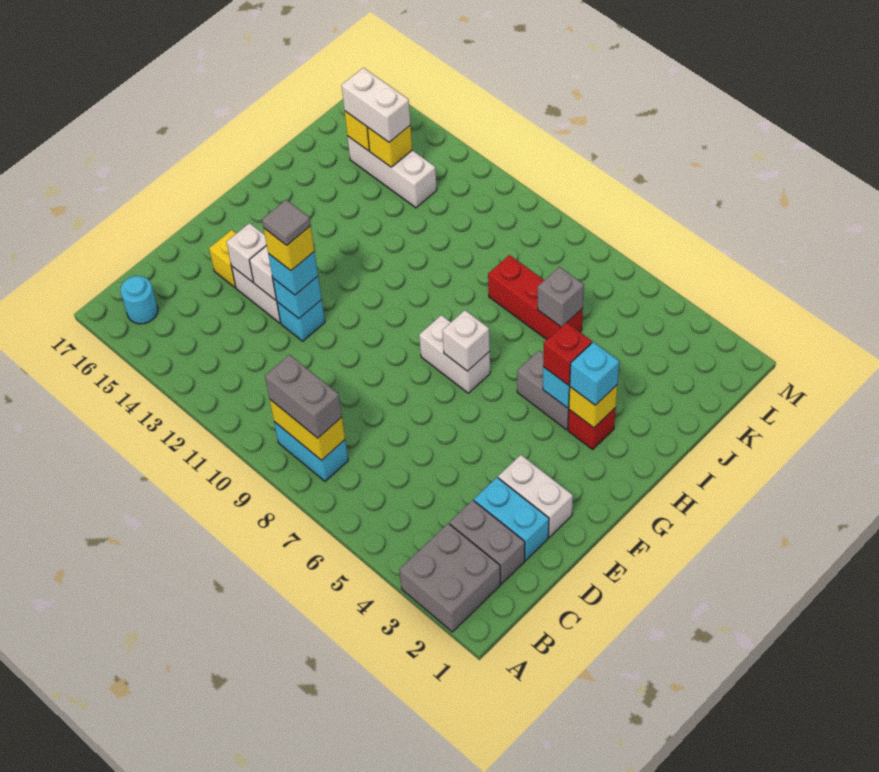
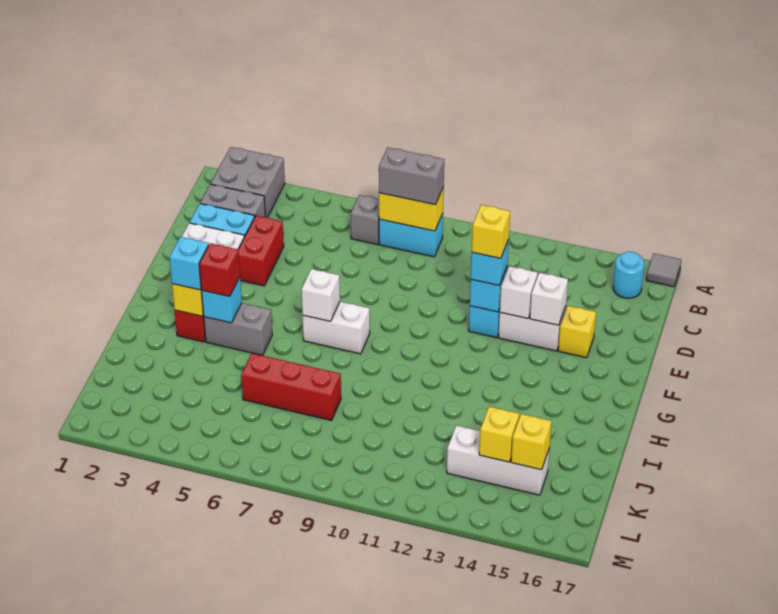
none -> red 1x2 brick [238,216,284,286]
grey 1x1 tile [262,200,311,245] -> grey 1x1 tile moved to [646,254,681,287]
grey 1x1 brick [538,267,584,327] -> grey 1x1 brick moved to [351,195,379,244]
white 1x2 brick [342,68,411,142] -> none

